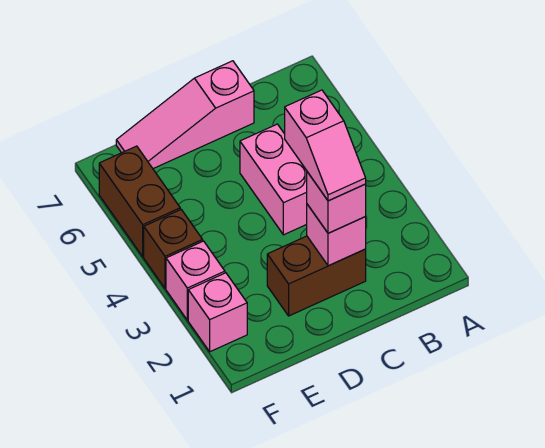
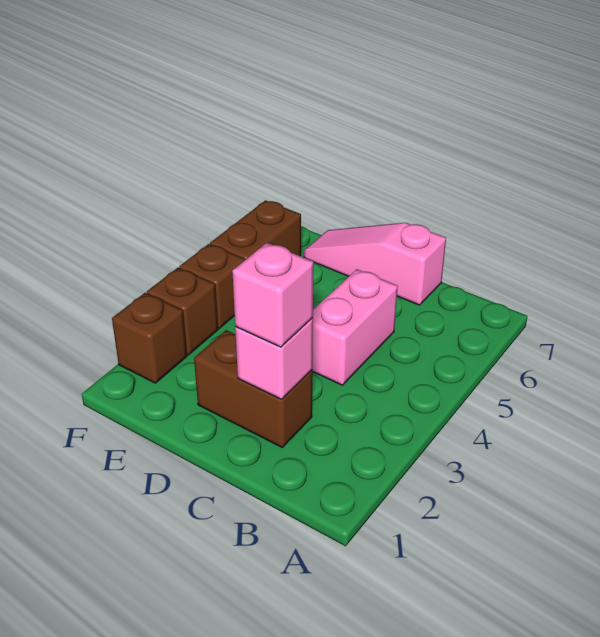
pink 1x2 slope [285,90,366,201] -> none
pink 1x1 brick [188,273,247,352] -> brown 1x1 brick [112,293,187,383]
pink 1x1 brick [166,241,225,320] -> brown 1x1 brick [147,268,218,355]

